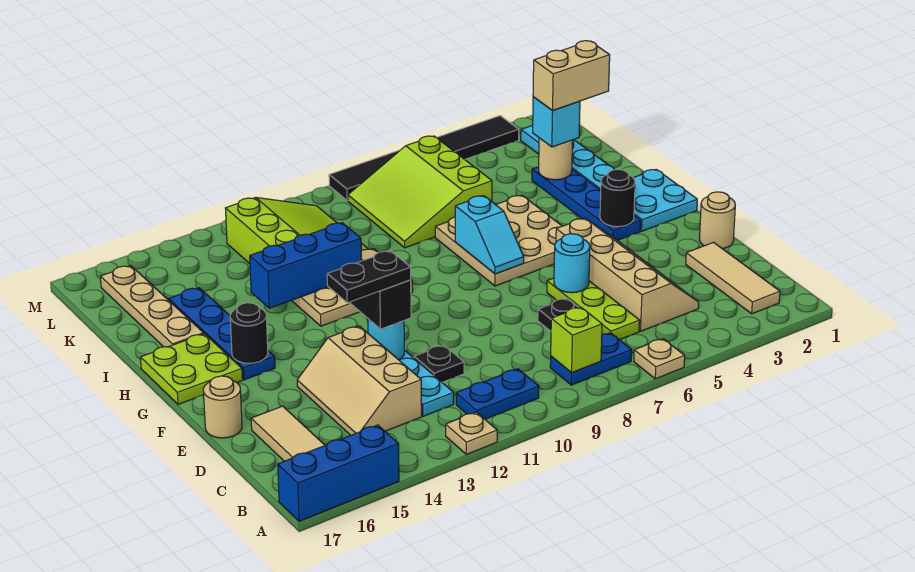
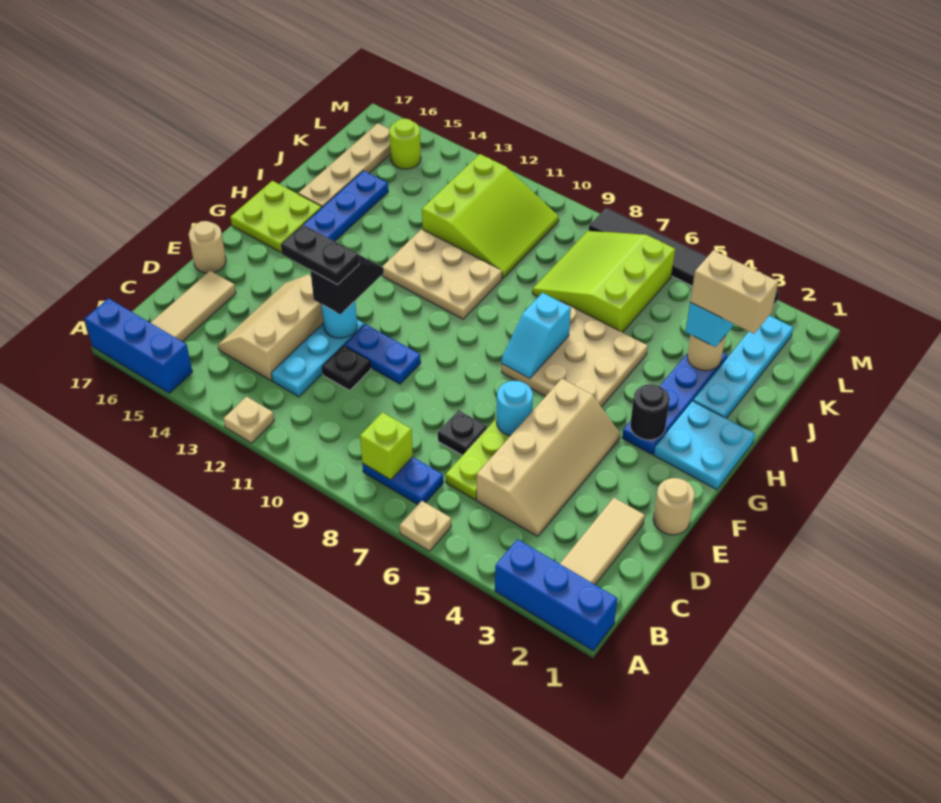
blue 1x2 plate [456,369,539,419] -> blue 1x2 plate moved to [345,324,421,384]
black 1x1 round brick [230,303,268,363] -> none
blue 1x3 brick [250,223,362,308] -> blue 1x3 brick moved to [495,539,618,651]
none -> lime 1x1 round brick [389,119,421,169]

